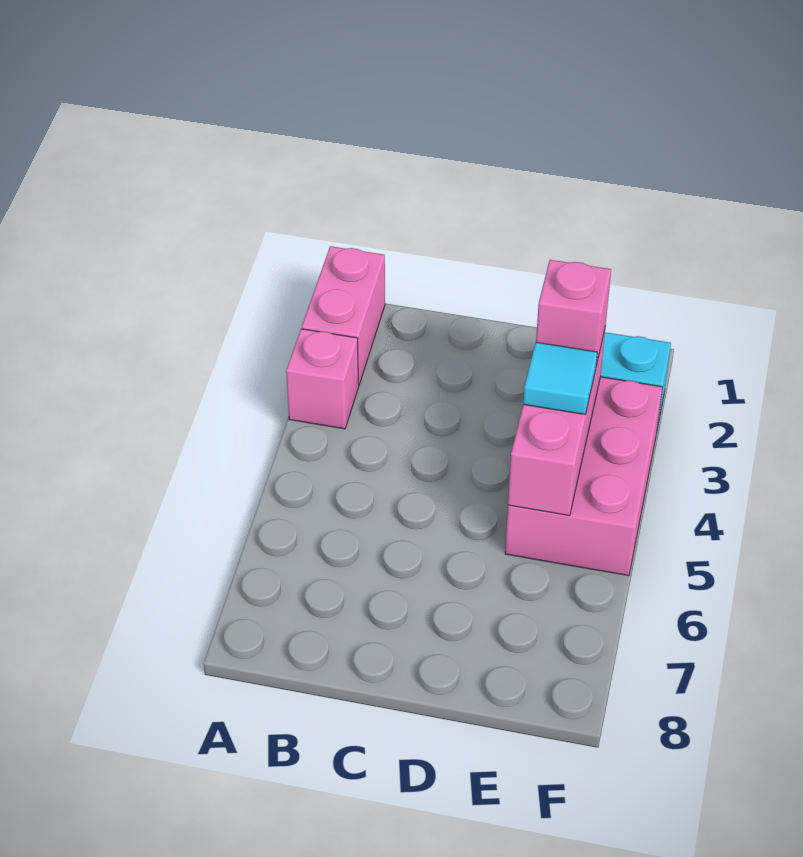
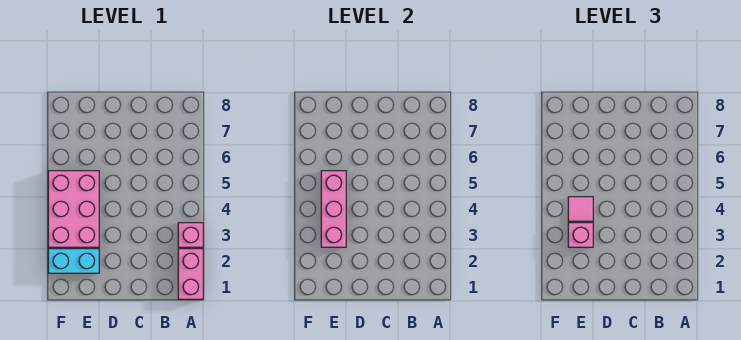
cyan 1x1 tile [523,342,597,415] -> pink 1x1 tile [568,197,593,221]

